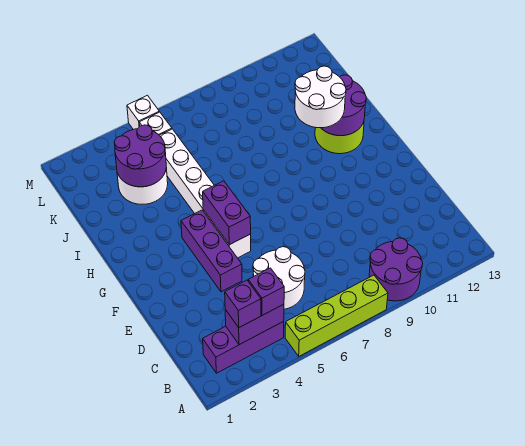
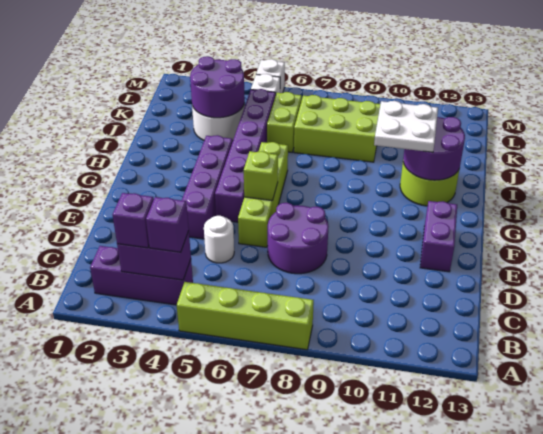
purple 2x2 round brick [369,238,423,301] -> purple 2x2 round brick moved to [268,203,329,274]
white 2x2 round brick [253,247,305,309] -> white 1x1 round brick [204,216,234,263]
purple 1x3 brick [181,210,242,292] -> purple 1x4 brick [182,135,233,239]
none -> lime 1x4 brick [238,142,288,247]
white 1x6 brick [160,129,251,258] -> purple 1x6 brick [215,89,276,222]
purple 1x2 brick [203,181,251,245] -> purple 1x2 brick moved to [420,201,457,272]
none -> lime 1x1 brick [244,151,278,201]
white 2x2 round brick [295,66,346,128] -> white 2x2 plate [374,101,438,152]
none -> lime 1x2 brick [267,92,302,152]
none -> lime 2x3 brick [294,95,380,162]

